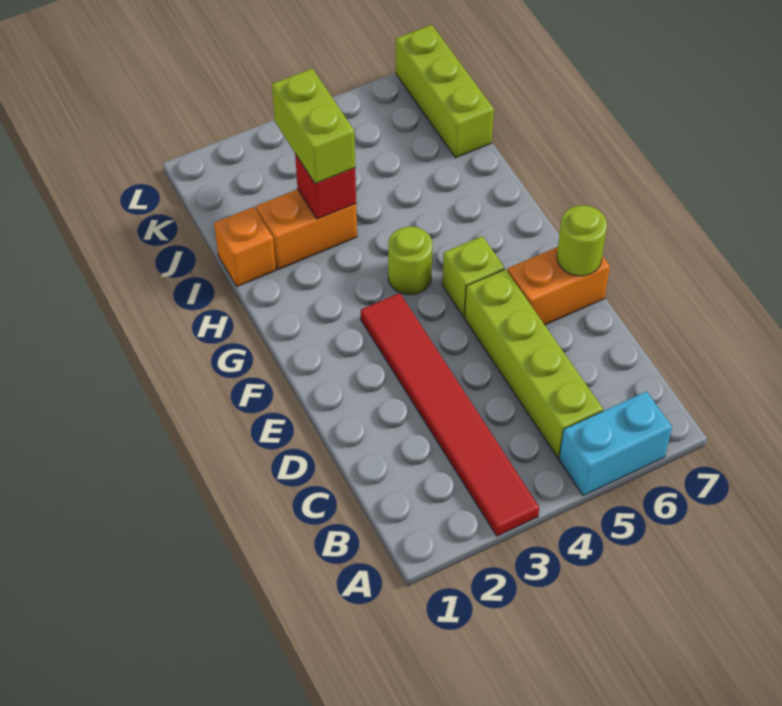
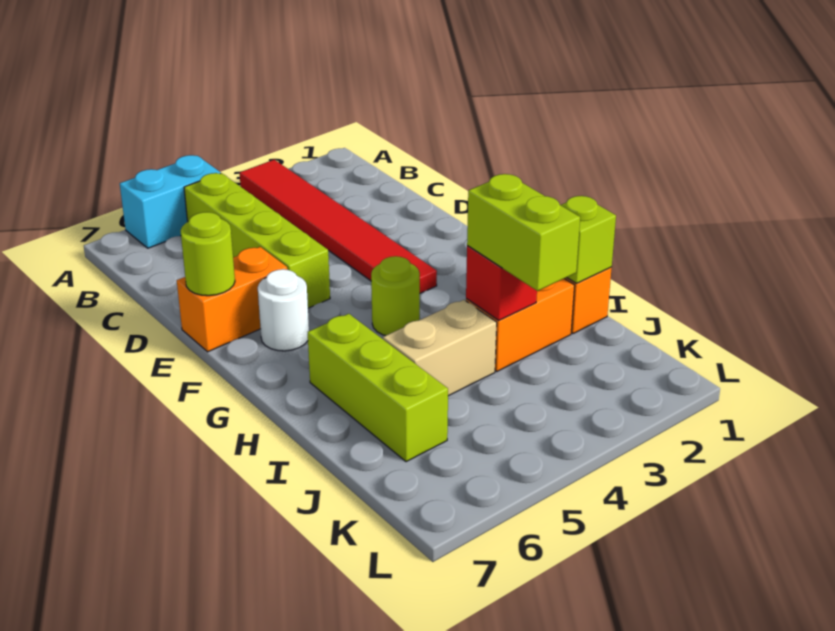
lime 1x1 brick [442,236,505,317] -> lime 1x1 brick moved to [561,196,616,283]
none -> white 1x1 round brick [258,269,309,351]
none -> tan 1x2 brick [383,300,497,396]
lime 1x3 brick [396,25,494,158] -> lime 1x3 brick moved to [308,314,448,462]

